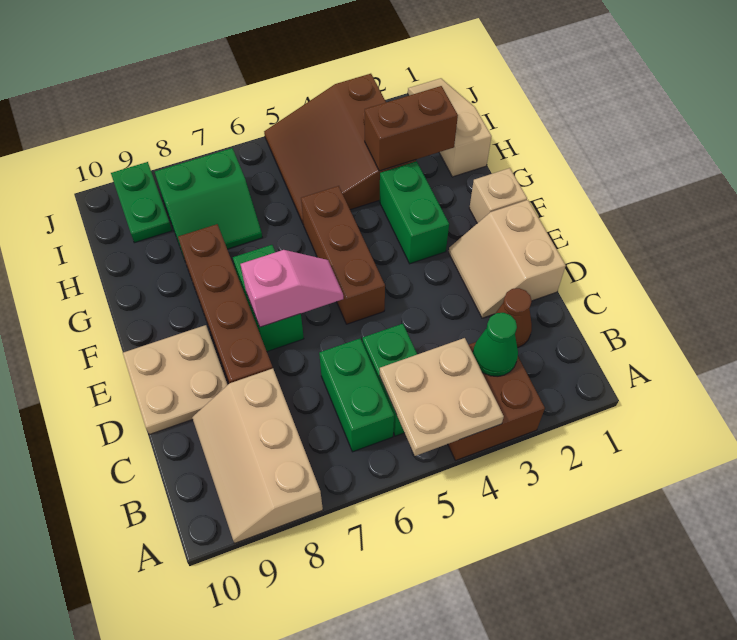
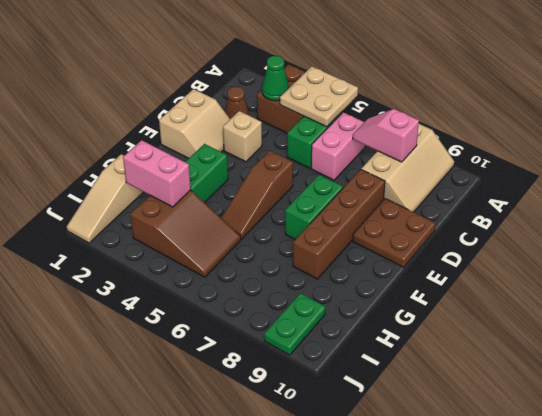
green 1x2 brick [319,339,394,452] -> pink 1x2 brick [311,112,365,180]
tan 2x2 plate [123,325,227,435] -> brown 2x2 plate [353,199,435,267]
brown 1x3 brick [301,186,385,324] -> brown 1x3 slope [221,151,293,239]
pink 1x2 slope [240,250,343,327] -> pink 1x2 slope moved to [353,109,419,162]
tan 1x1 brick [469,168,527,223] -> tan 1x1 brick moved to [223,111,262,162]
brown 1x2 brick [365,86,458,171] -> pink 1x2 brick [123,140,191,207]
brown 3x3 slope [264,74,416,225] -> brown 2x3 slope [131,190,241,277]
green 2x2 slope [155,148,263,257] -> none

